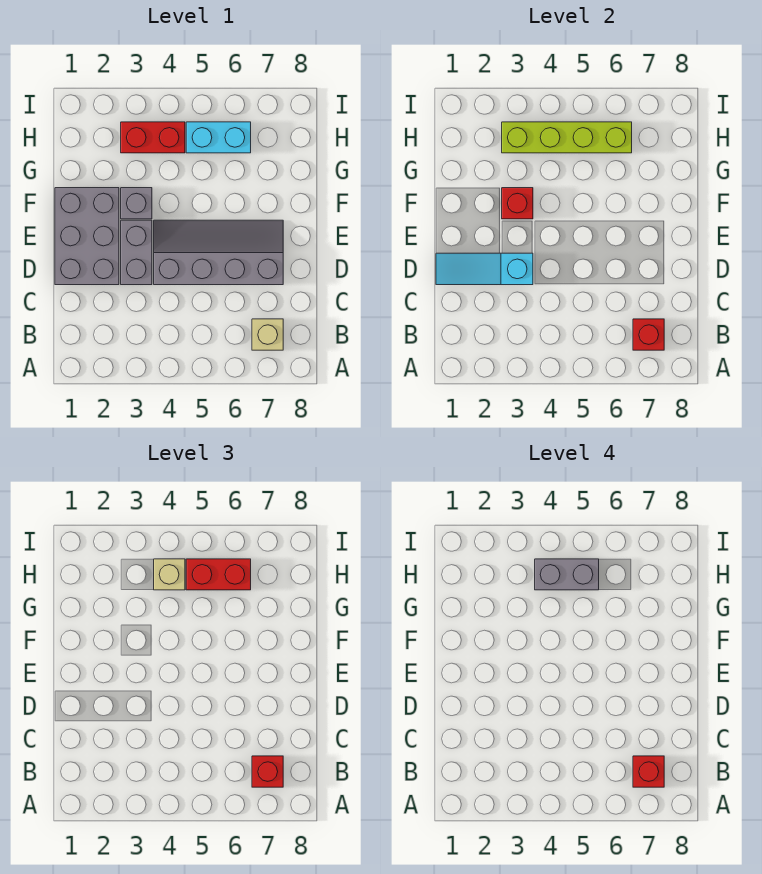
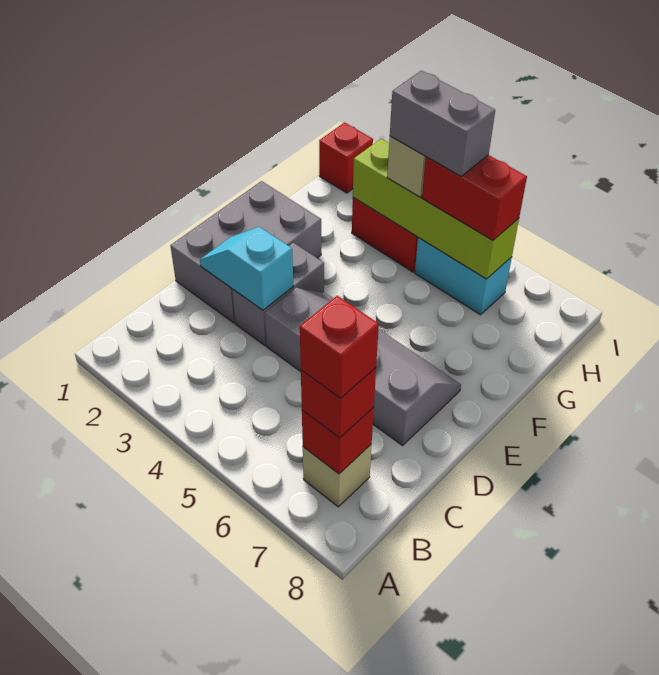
cyan 1x3 slope [436,253,533,285] -> cyan 1x2 slope [200,227,293,310]
grey 1x1 brick [121,188,152,219] -> none
red 1x1 brick [502,188,533,219] -> red 1x1 brick moved to [319,122,373,193]

